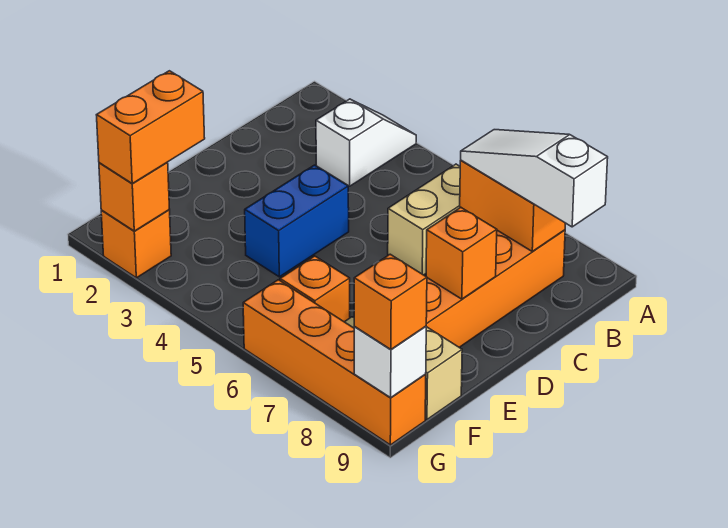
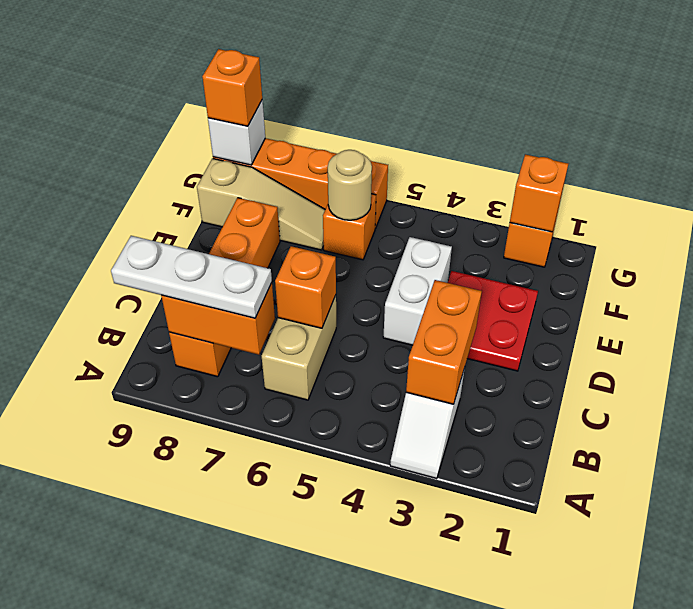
white 1x3 slope [461,130,608,227] -> white 1x3 plate [111,236,272,318]
none -> red 2x2 plate [448,271,538,371]
blue 1x2 brick [245,165,349,277] -> white 1x2 brick [383,237,452,345]
orange 1x1 brick [426,207,497,299] -> orange 1x1 brick moved to [275,246,336,328]
orange 1x2 brick [97,71,205,183] -> orange 1x2 brick moved to [406,280,482,404]
none -> tan 1x1 round brick [328,150,372,220]

